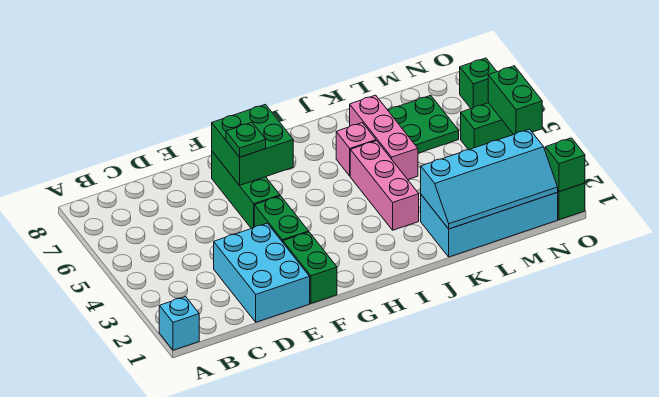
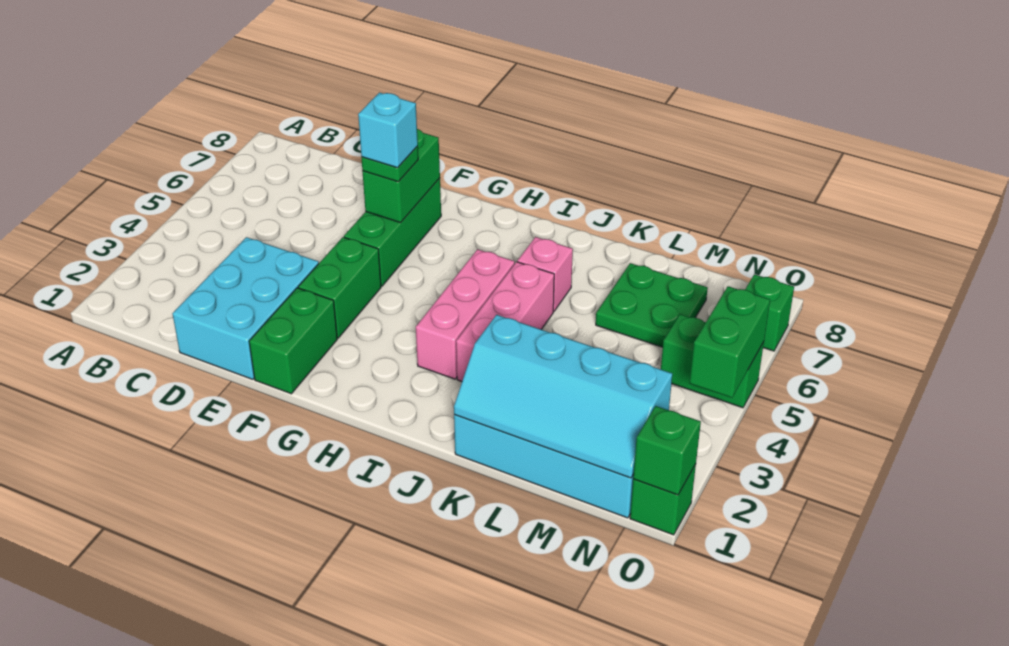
cyan 1x1 brick [159,297,199,350] -> cyan 1x1 brick moved to [358,93,418,168]
green 2x2 brick [212,104,293,185] -> green 1x2 brick [362,129,440,223]
pink 1x3 brick [350,95,418,179] -> pink 1x3 brick moved to [416,249,515,379]

